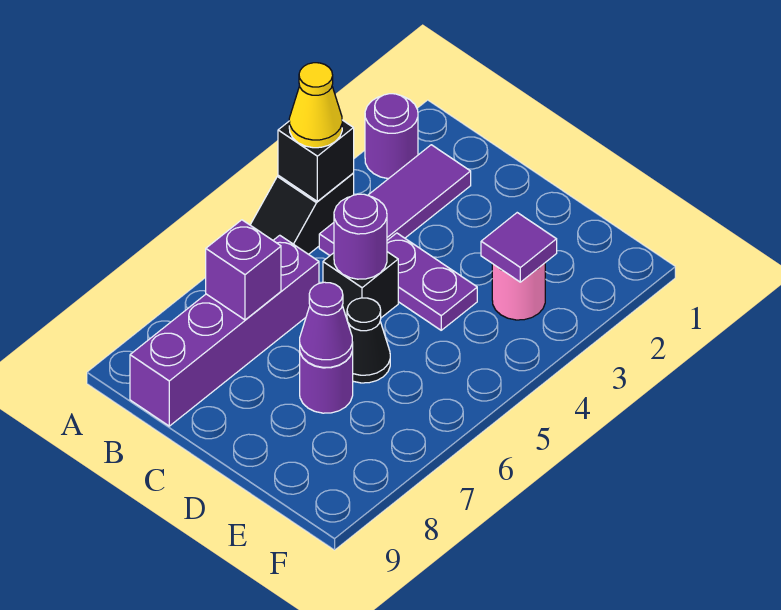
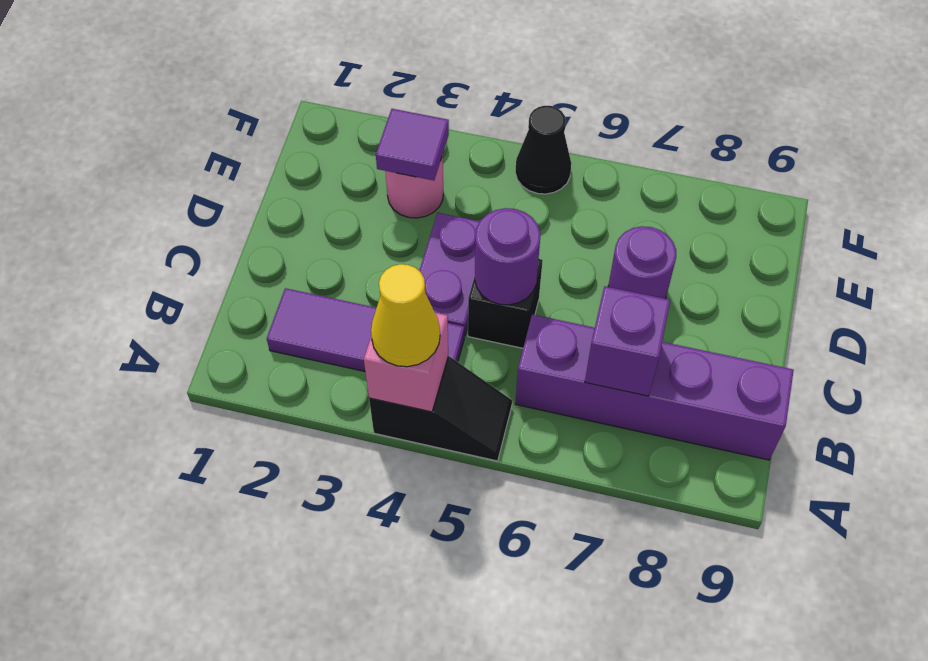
purple 1x1 round brick [365,94,418,179] -> none
black 1x1 brick [278,120,354,201] -> pink 1x1 brick [364,313,448,412]
black 1x1 cone [347,298,390,383] -> black 1x1 cone moved to [515,106,571,194]
purple 1x1 cone [300,282,353,367] -> none

